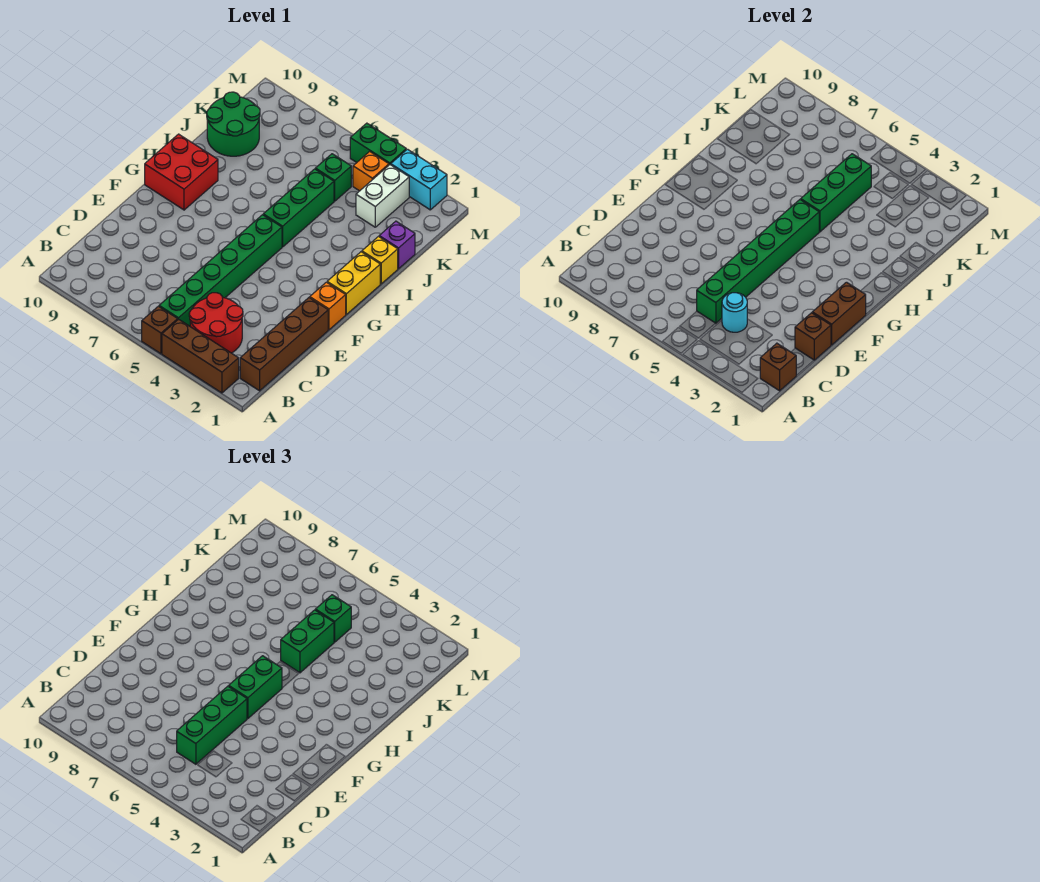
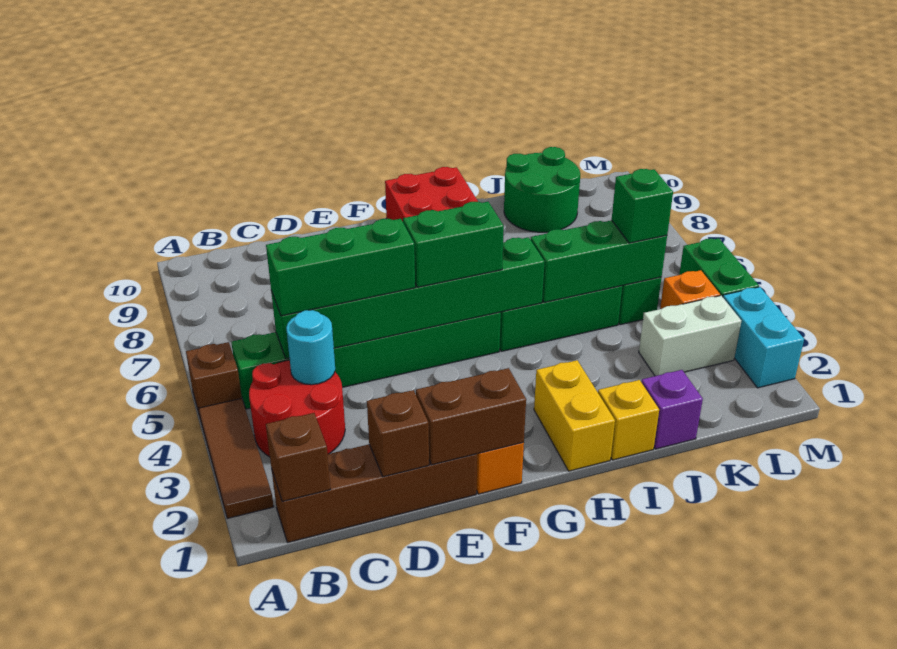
brown 1x3 brick [162,319,239,393] -> brown 1x3 tile [199,399,274,518]
yellow 1x2 brick [327,252,380,314] -> yellow 1x2 brick turned to [534,360,615,471]
green 1x2 brick [281,610,334,673] -> none

